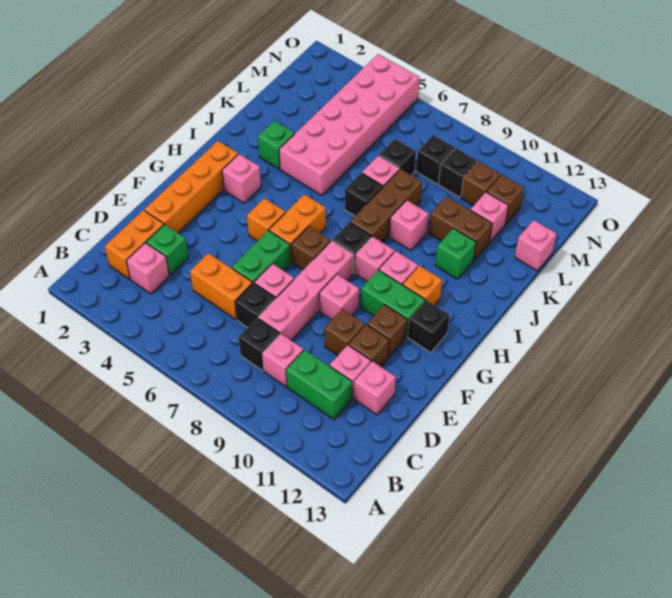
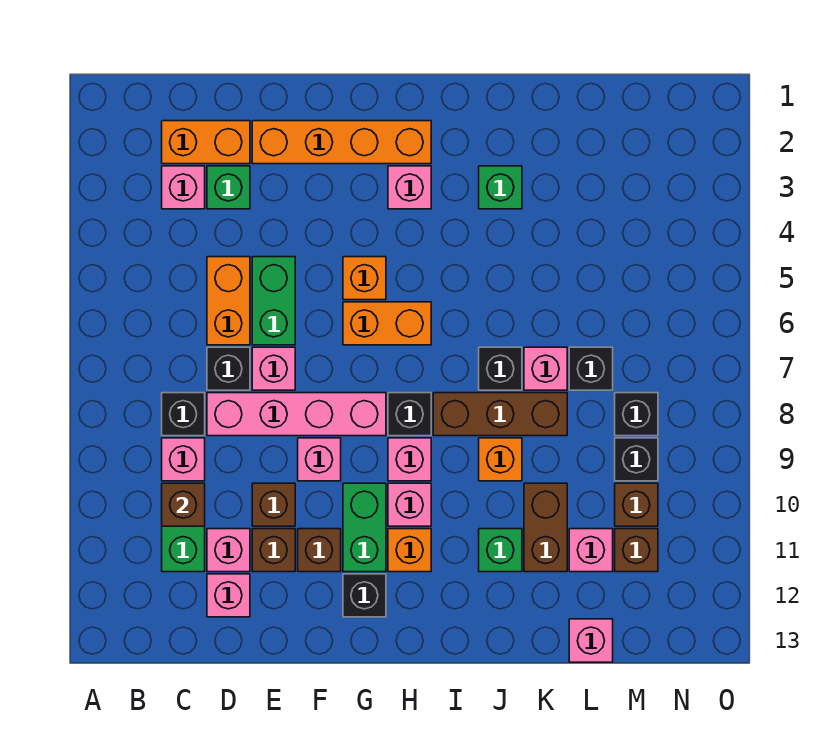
green 1x2 brick [232,230,291,284] -> green 1x2 brick turned to [252,257,295,345]
brown 1x1 brick [292,227,331,270] -> brown 1x1 brick moved to [162,483,205,526]
pink 2x6 brick [279,54,420,195] -> none
pink 1x1 brick [389,200,429,250] -> orange 1x1 brick [479,438,522,481]

